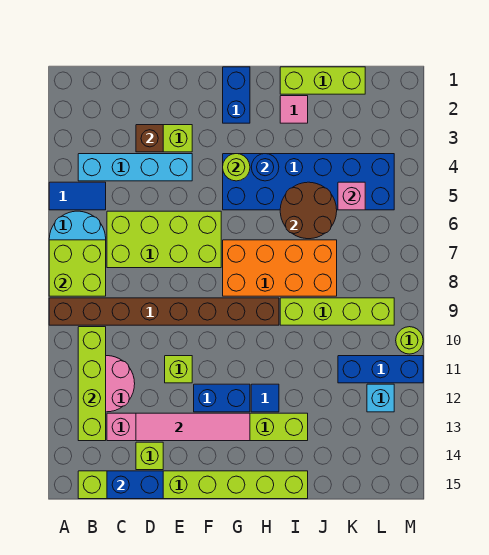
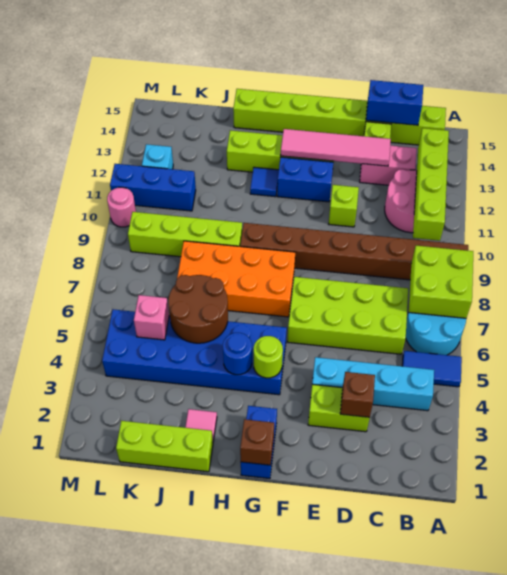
none -> brown 1x1 brick [240,419,274,465]
lime 1x1 round brick [396,327,423,354] -> pink 1x1 round brick [107,187,136,227]

